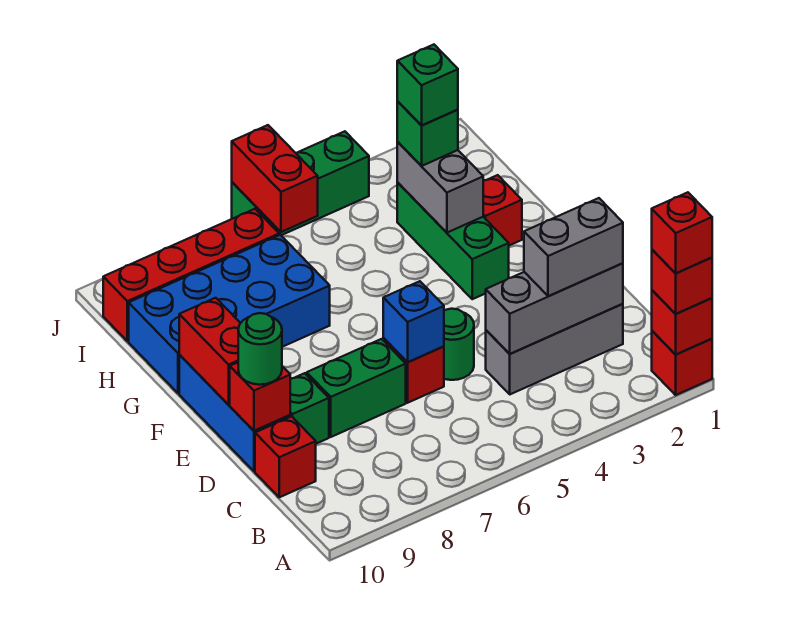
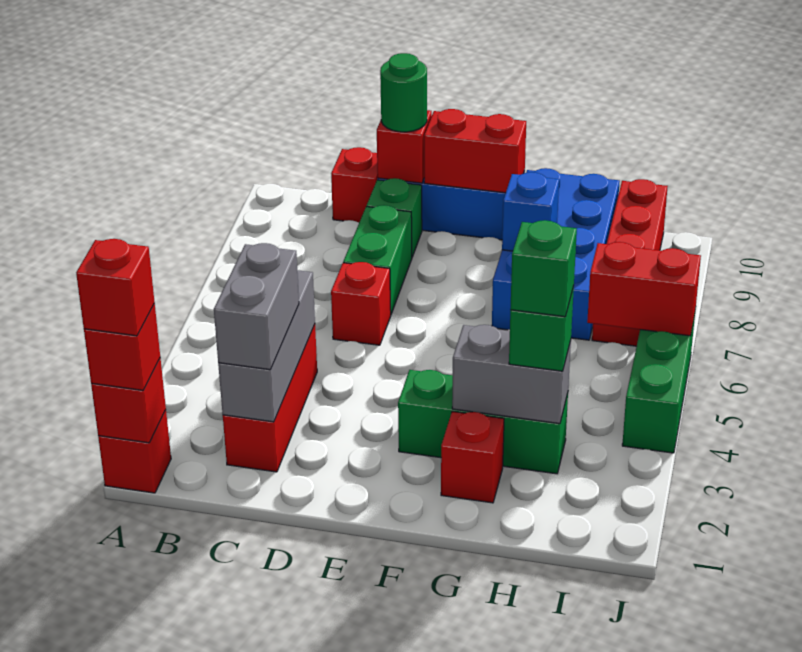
grey 1x3 brick [486,304,623,394] -> red 1x3 brick [223,324,317,472]
green 1x1 round brick [444,309,474,380] -> none
blue 1x1 brick [383,281,444,362] -> blue 1x1 brick moved to [502,172,559,251]

